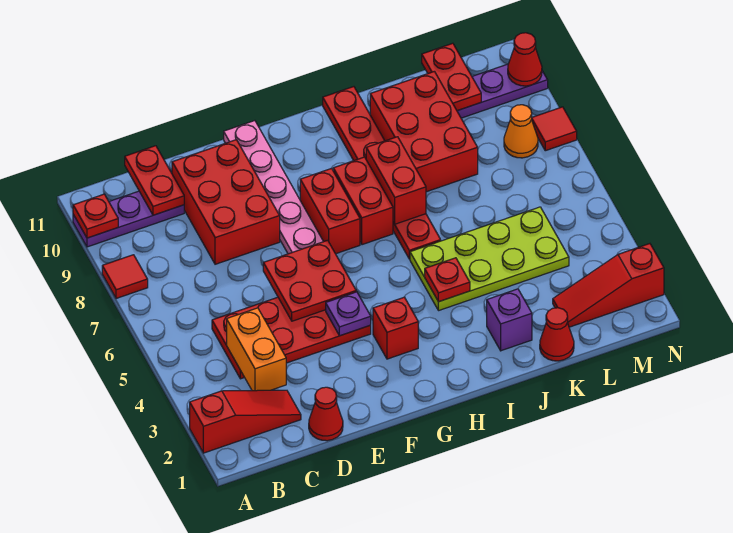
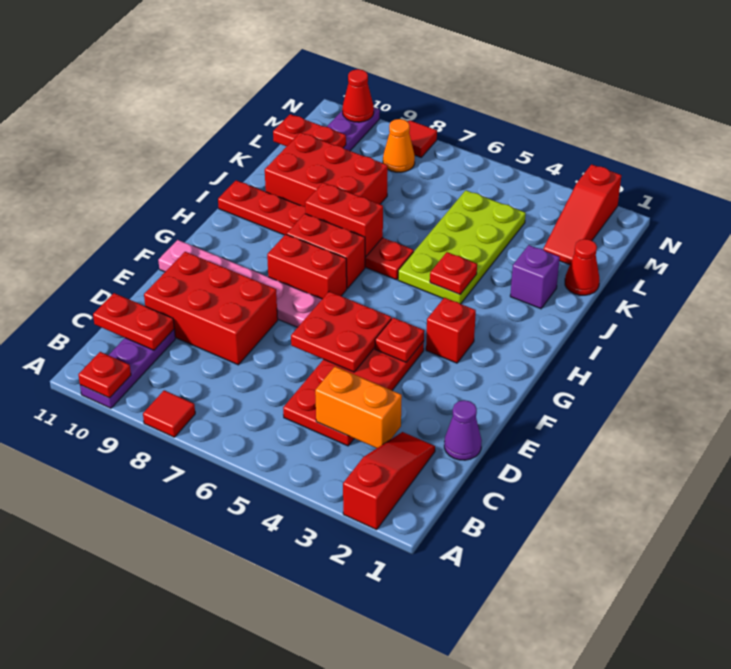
red 1x1 cone [309,387,343,441] -> purple 1x1 cone [444,400,482,460]
purple 1x1 plate [326,292,371,336] -> red 1x1 plate [375,318,424,362]

